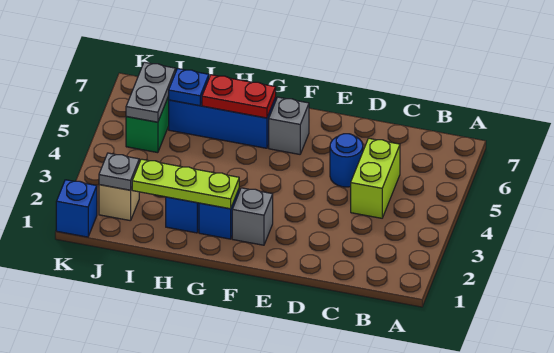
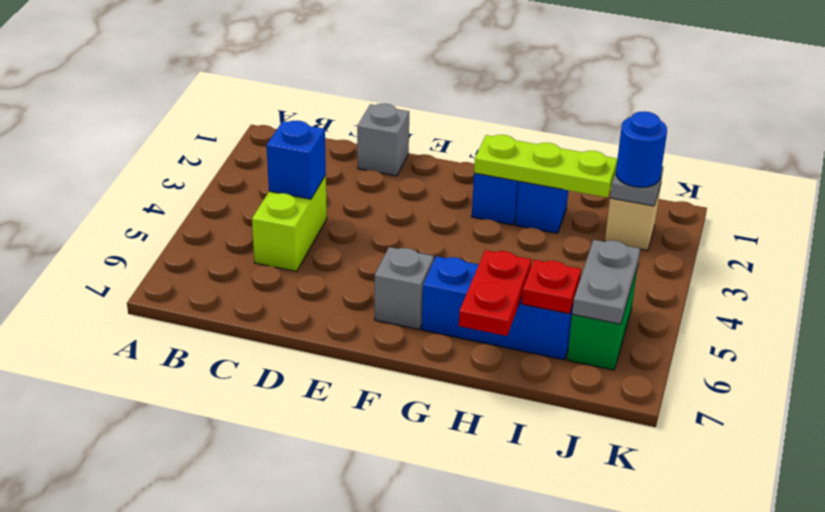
blue 1x1 round brick [330,134,363,187] -> blue 1x1 round brick moved to [616,111,667,187]
grey 1x1 brick [232,188,273,245] -> grey 1x1 brick moved to [357,104,409,176]
red 1x2 plate [202,75,276,118] -> red 1x2 plate turned to [459,250,531,336]
blue 1x1 plate [169,69,209,106] -> red 1x1 plate [522,260,581,314]
blue 1x1 brick [56,180,97,237] -> blue 1x1 brick moved to [267,121,326,199]

